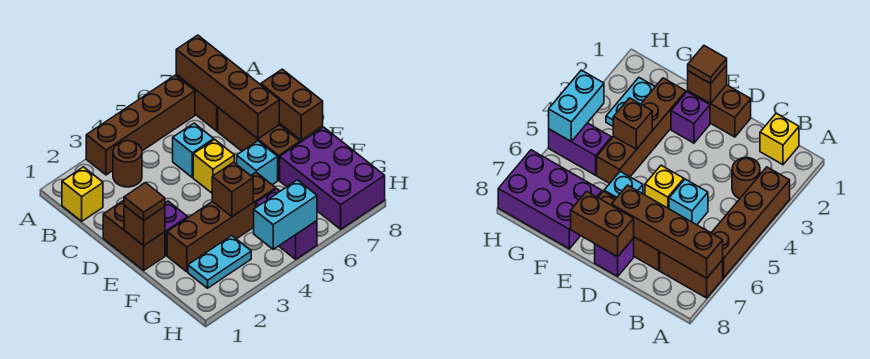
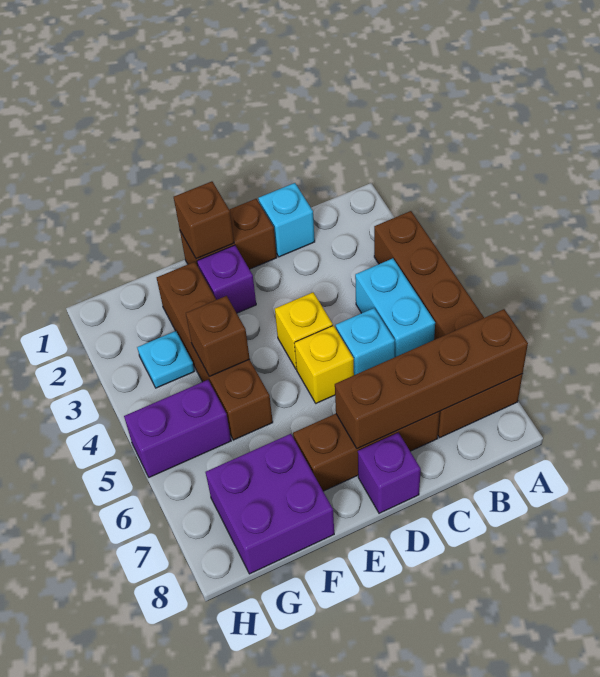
yellow 1x1 brick [62,167,103,221] -> yellow 1x1 brick moved to [275,292,333,369]
brown 1x1 round brick [113,141,142,187] -> none
brown 1x2 brick [261,69,323,140] -> none
brown 1x1 tile [124,183,165,220] -> none
cyan 1x1 brick [237,141,278,185] -> cyan 1x1 brick moved to [258,183,315,257]
purple 2x3 brick [280,127,385,229] -> purple 2x2 brick [206,434,334,574]
cyan 1x2 plate [188,236,251,288] -> cyan 1x1 plate [137,331,194,388]
cyan 1x2 brick [254,180,317,249] -> cyan 1x2 brick moved to [355,258,435,357]

